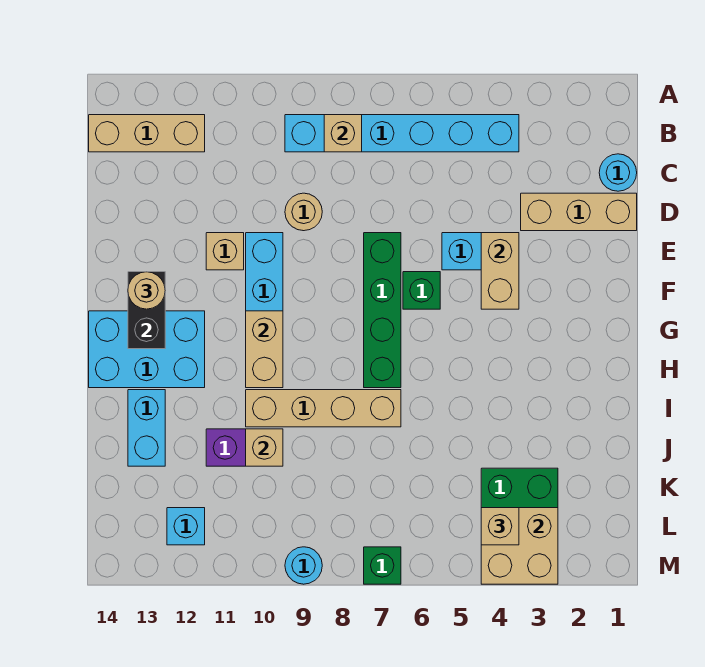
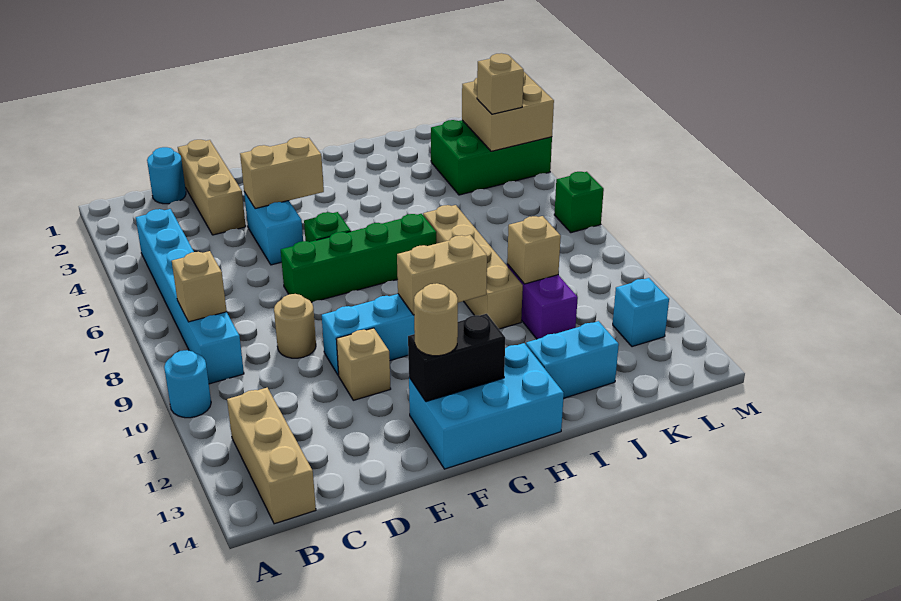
cyan 2x3 brick [89,311,205,388] -> cyan 2x3 brick turned to [409,343,564,469]
cyan 1x1 round brick [285,547,322,584] -> cyan 1x1 round brick moved to [164,350,211,418]

